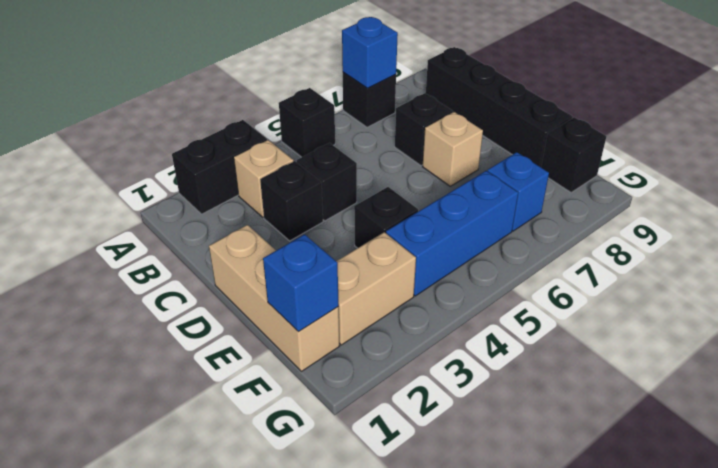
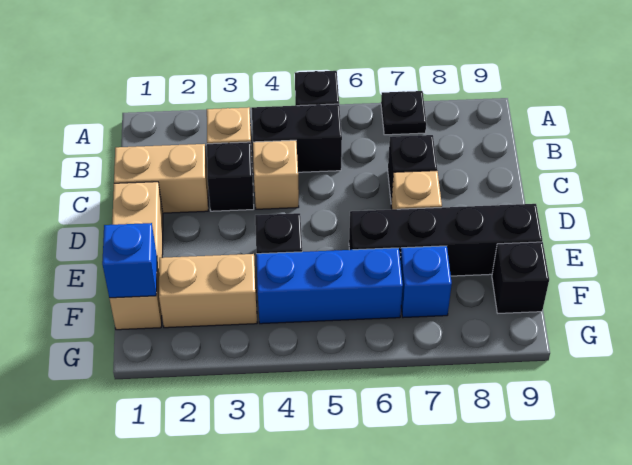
black 1x2 brick [172,120,267,214] -> black 1x2 brick moved to [252,104,342,172]
black 1x1 brick [343,72,396,127] -> black 1x1 plate [381,91,426,135]
blue 1x1 brick [342,17,398,88] -> none
black 1x4 brick [426,47,572,167] -> black 1x4 brick turned to [349,204,542,276]
none -> tan 1x2 brick [114,144,208,213]
black 1x1 brick [297,143,357,221] -> tan 1x1 brick [253,140,299,209]

